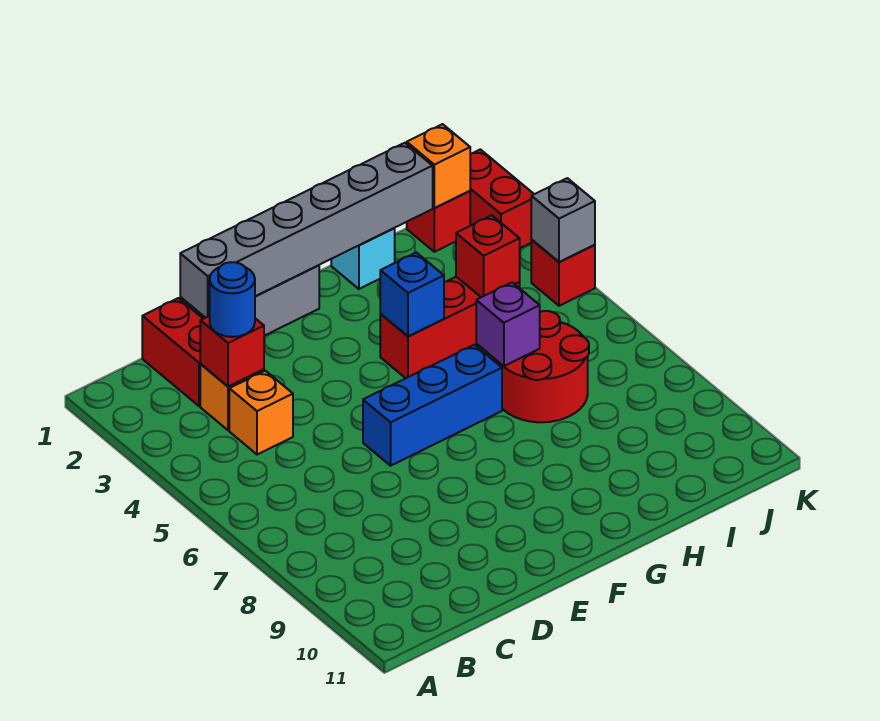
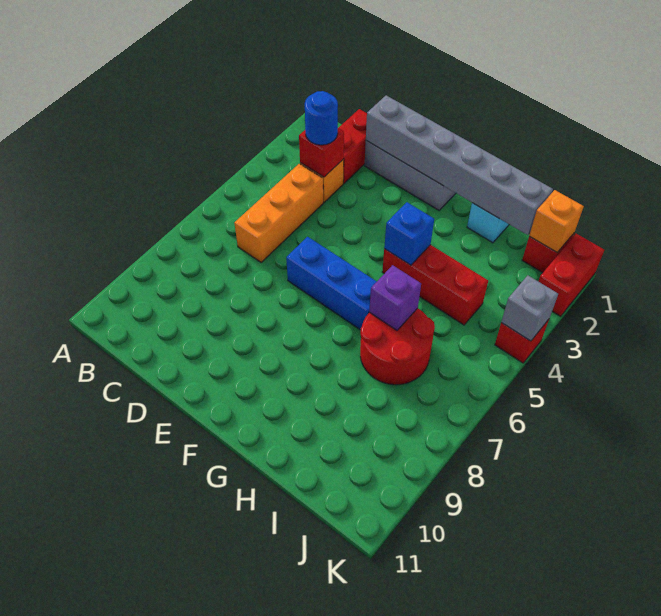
orange 1x1 brick [229,371,293,455] -> orange 1x3 brick [234,164,323,262]
red 1x1 brick [456,215,520,297] -> none

